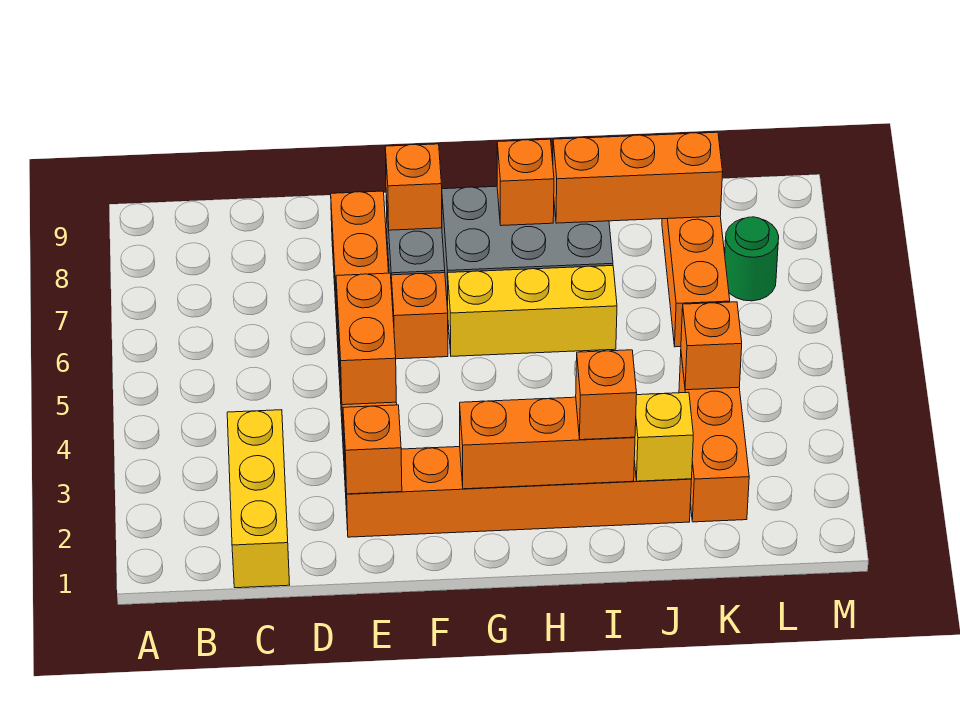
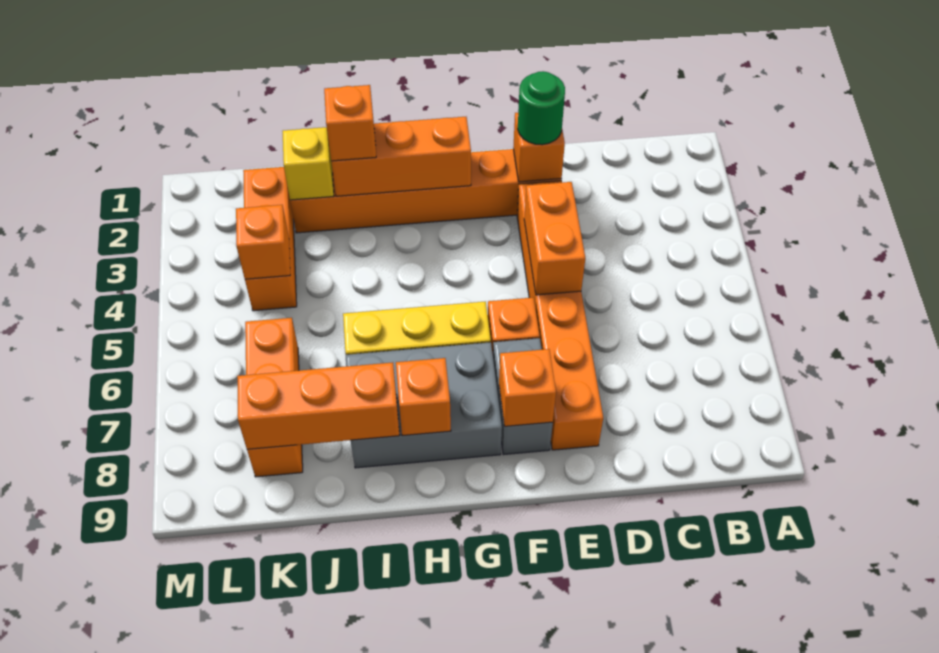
yellow 1x3 brick [227,410,290,588] -> none
green 1x1 round brick [725,217,779,301] -> green 1x1 round brick moved to [518,71,565,145]

